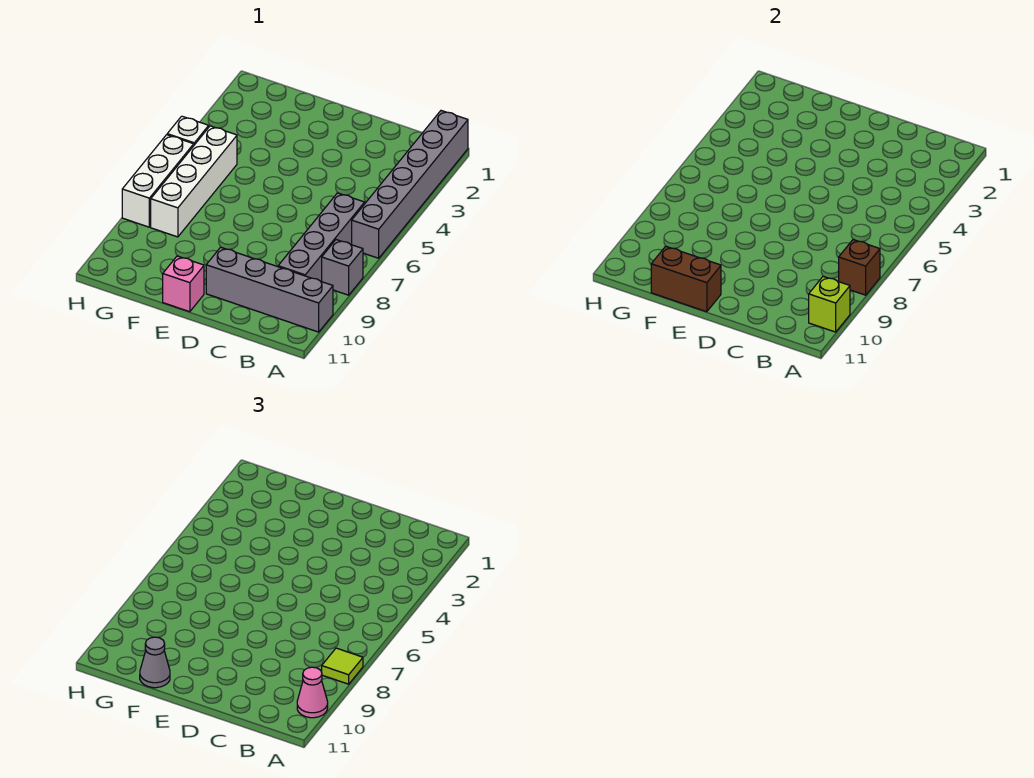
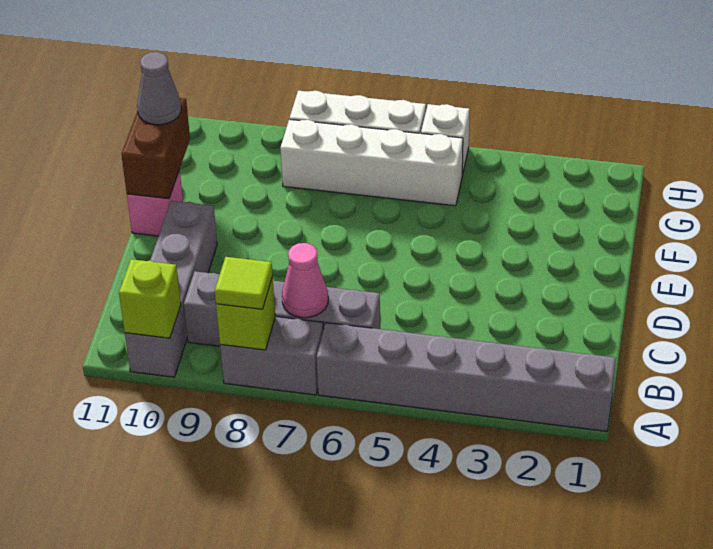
grey 1x1 brick [322,240,363,295] -> grey 1x2 brick [220,317,324,395]
brown 1x1 brick [839,239,880,295] -> lime 1x1 brick [216,277,275,350]
pink 1x1 cone [297,667,328,718] -> pink 1x1 cone moved to [282,243,328,318]

